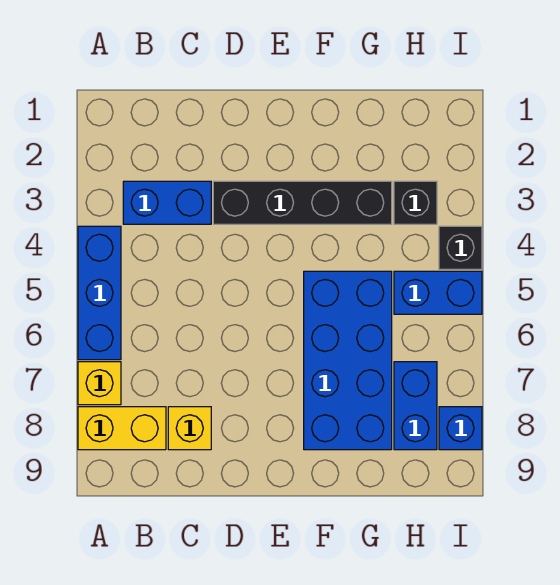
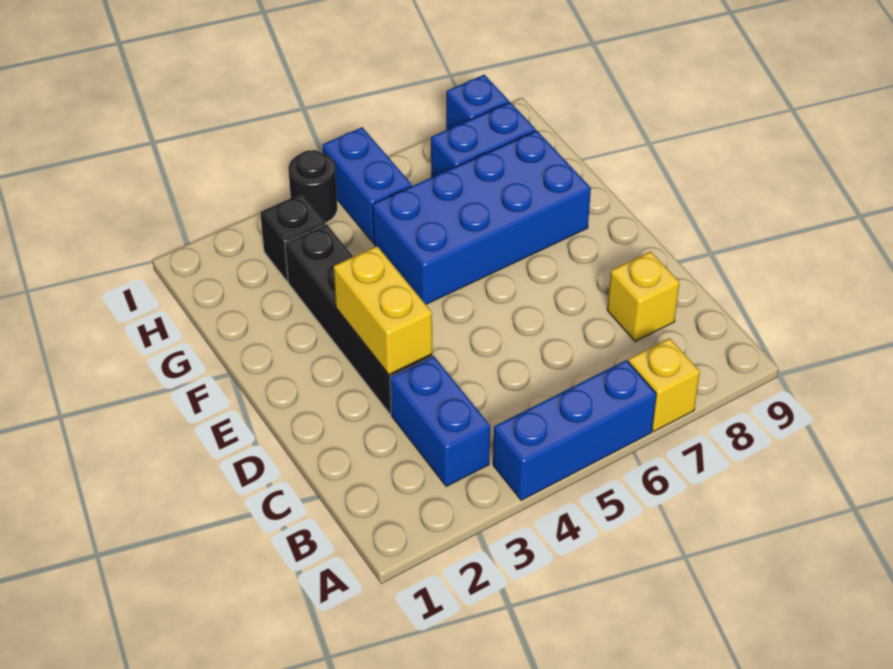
yellow 1x2 brick [78,407,166,450] -> yellow 1x2 brick moved to [334,246,432,374]
black 1x1 brick [439,226,482,269] -> black 1x1 round brick [288,150,337,223]

